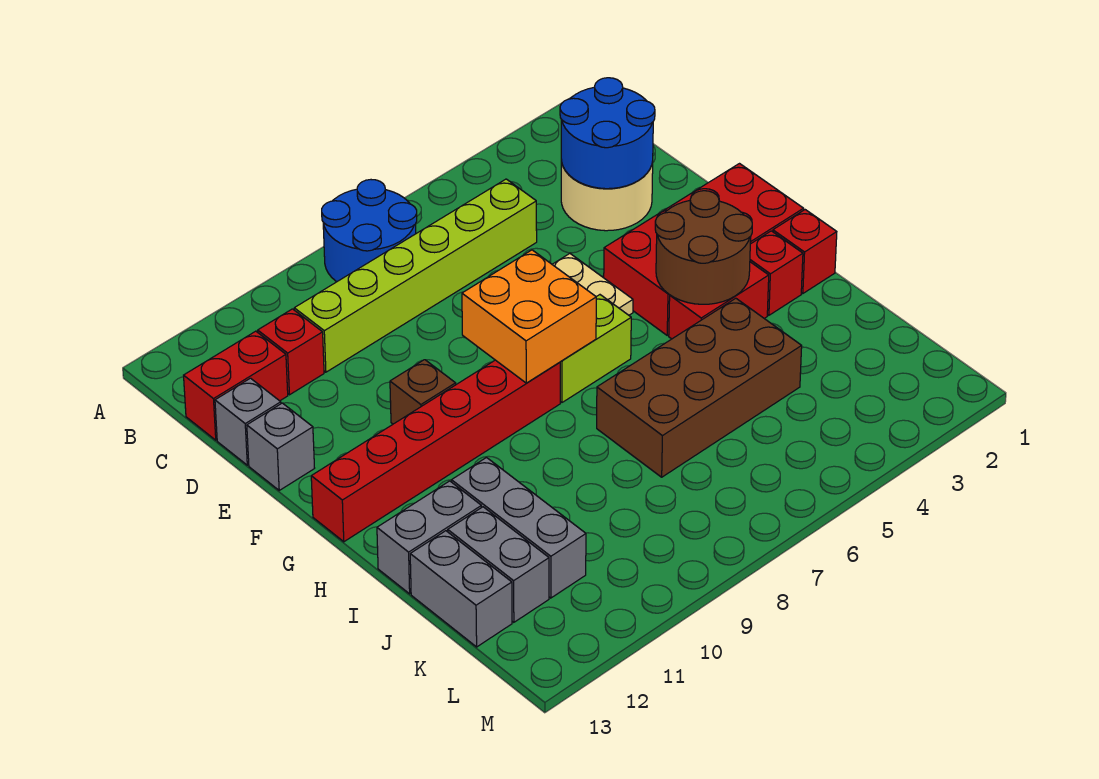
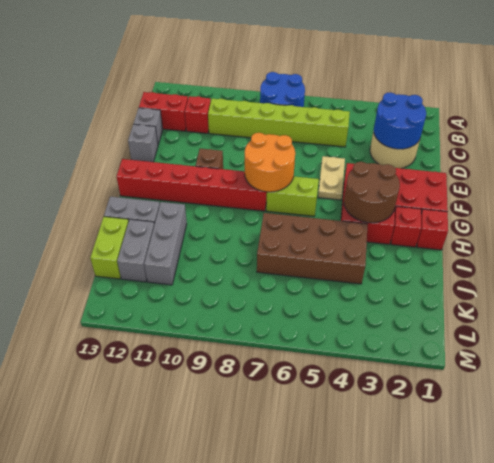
orange 2x2 brick [462,250,596,383] -> orange 2x2 round brick [245,133,295,192]
grey 1x2 brick [410,531,512,647] -> lime 1x2 brick [90,217,129,279]

